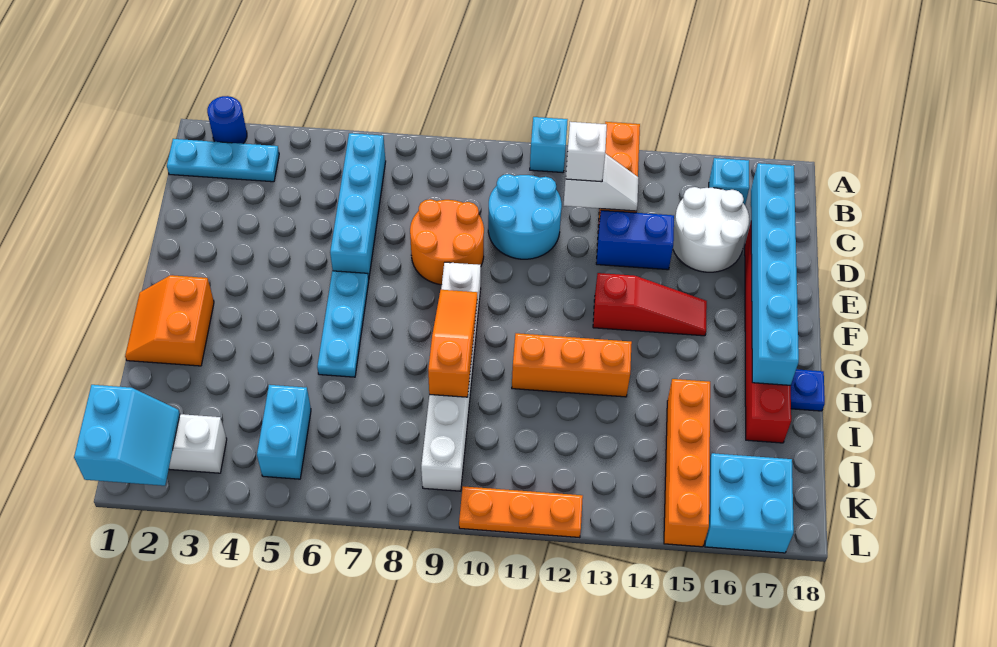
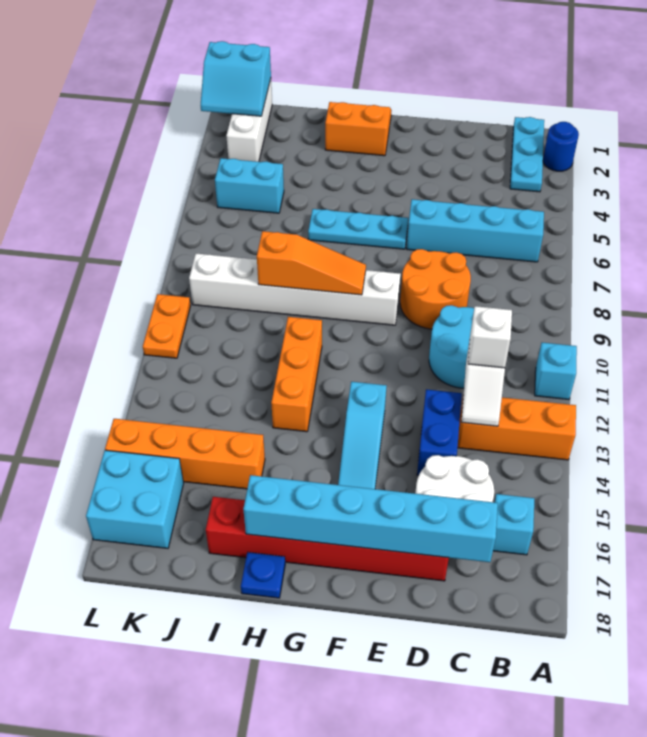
red 1x3 slope [593,273,707,336] -> cyan 1x3 slope [338,382,387,489]
orange 1x3 plate [459,486,583,538] -> orange 1x2 plate [143,294,191,358]

